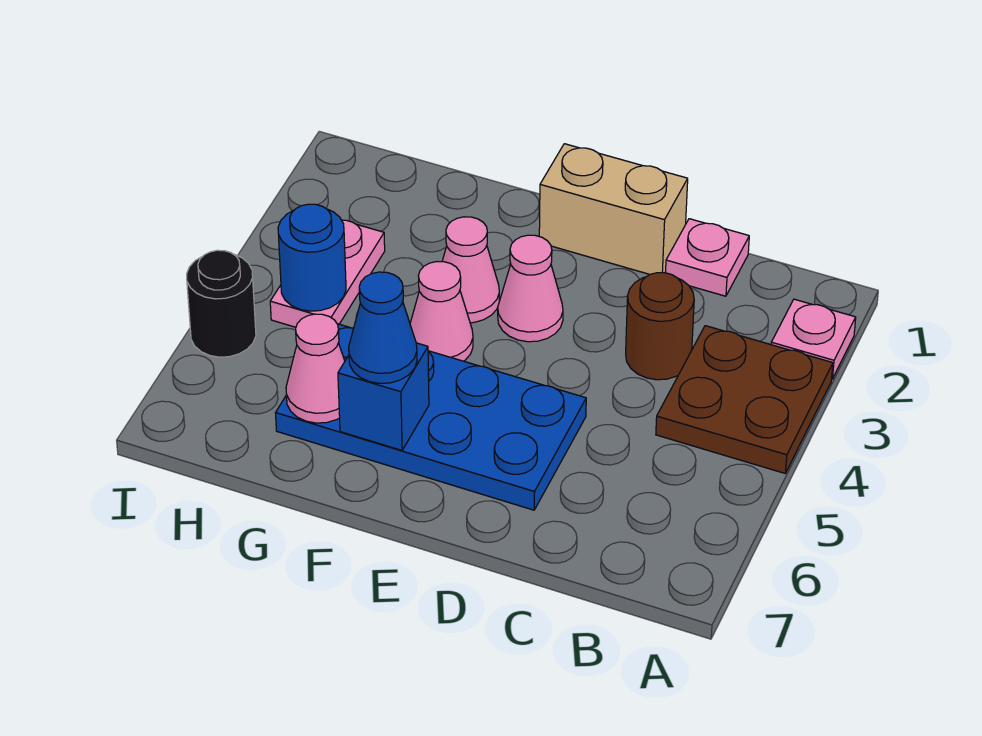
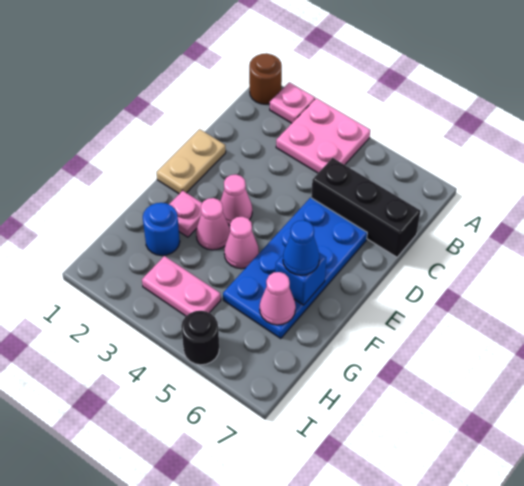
brown 2x2 plate [656,326,833,473] -> pink 2x2 plate [276,98,370,173]
pink 1x1 plate [666,219,749,296] -> pink 1x1 plate moved to [169,190,202,237]
brown 1x1 round brick [626,273,694,380] -> brown 1x1 round brick moved to [249,53,282,104]
none -> black 1x3 brick [311,158,420,257]
tan 1x2 brick [539,144,688,274] -> tan 1x2 plate [157,129,226,194]
blue 1x1 round brick [278,204,346,311] -> blue 1x1 round brick moved to [143,203,180,256]

